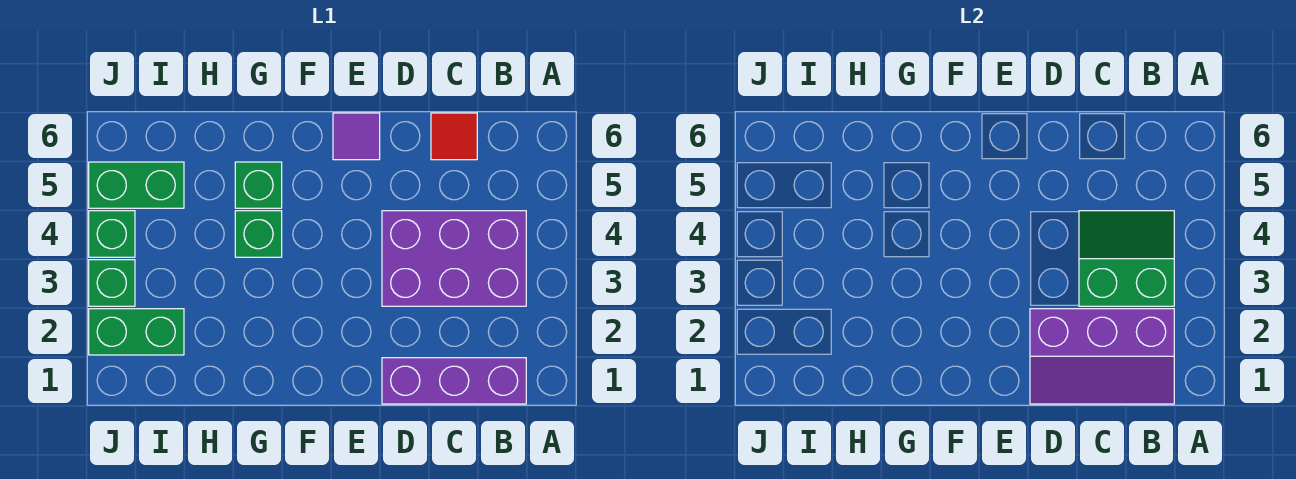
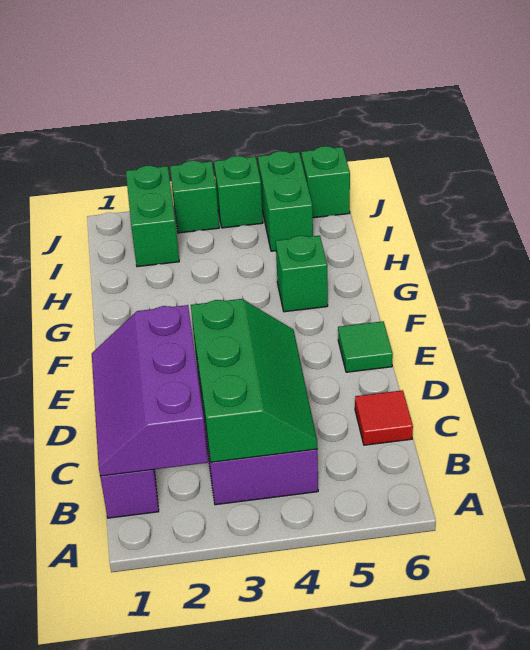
green 2x2 slope [1079,211,1174,306] -> green 2x3 slope [191,299,317,462]
purple 1x1 tile [333,113,380,160] -> green 1x1 tile [338,321,393,372]
green 1x1 brick [235,211,282,257] -> green 1x1 brick moved to [301,146,350,218]

